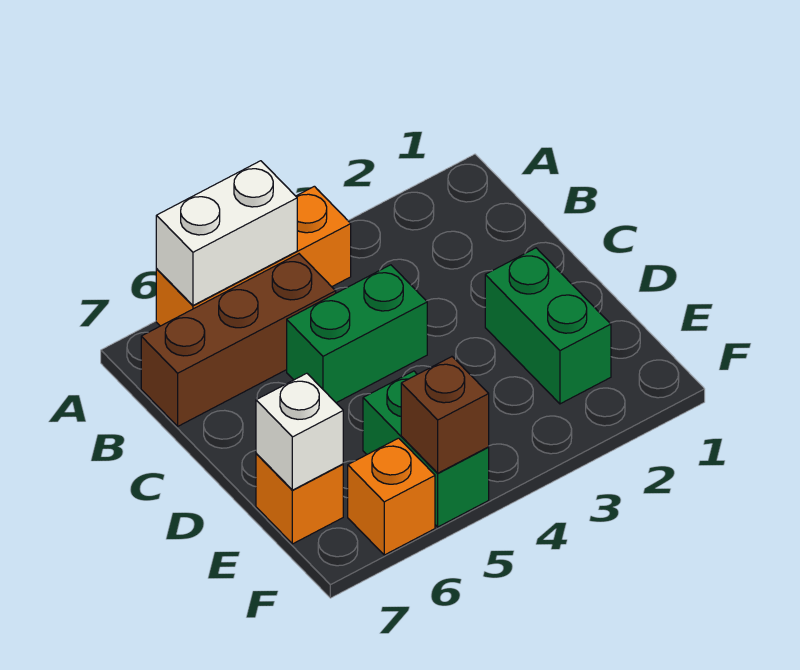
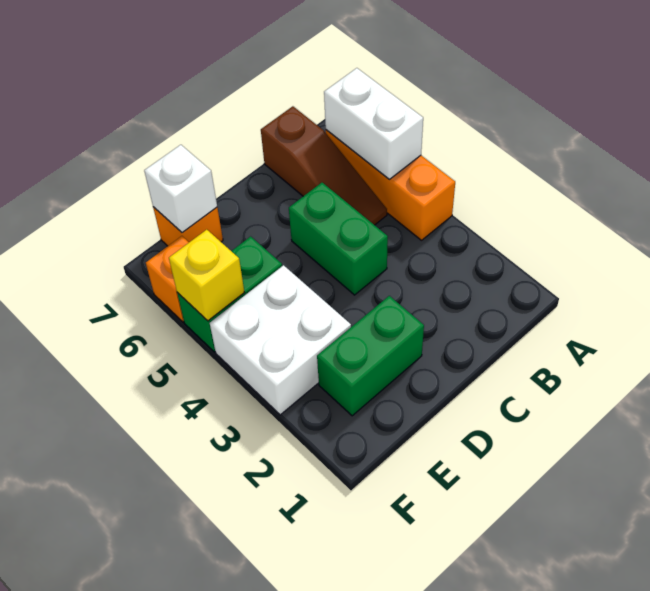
brown 1x3 brick [141,254,336,426] -> brown 1x3 slope [261,106,387,225]
none -> white 2x2 brick [210,265,351,415]
brown 1x1 brick [401,357,489,473] -> yellow 1x1 brick [169,230,244,321]

